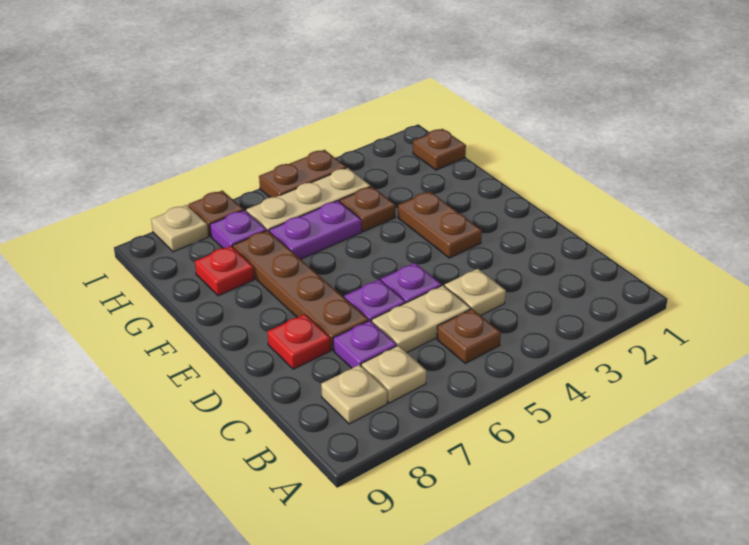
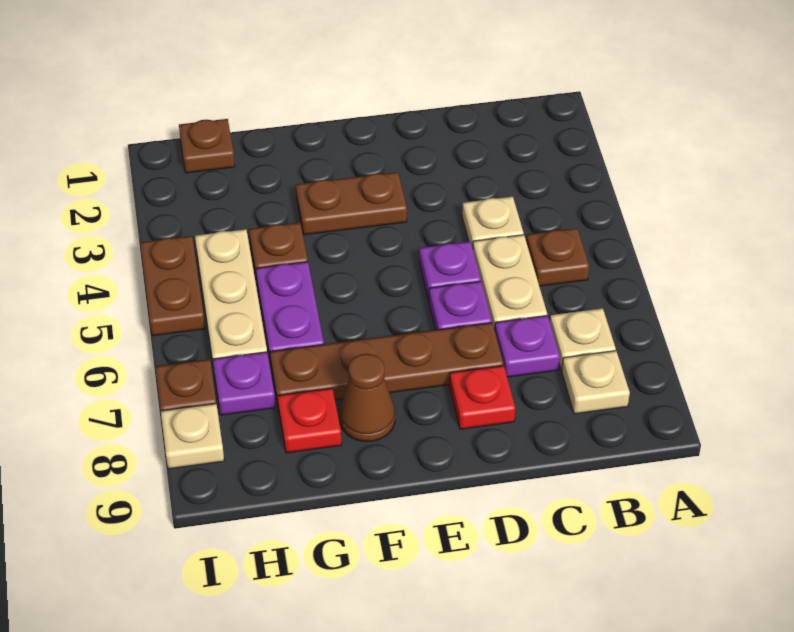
none -> brown 1x1 cone [340,354,395,441]

